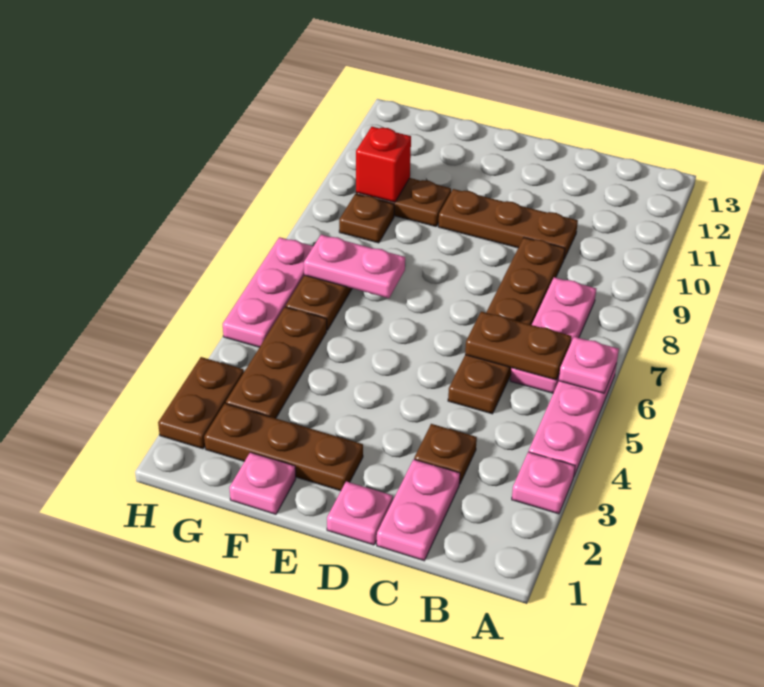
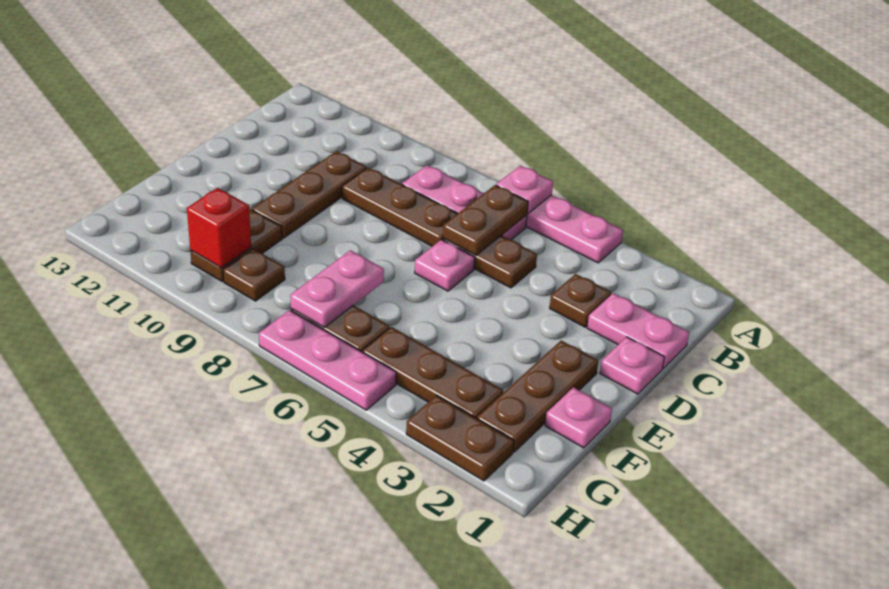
pink 1x1 plate [512,452,575,514] -> pink 1x1 plate moved to [415,240,475,291]

